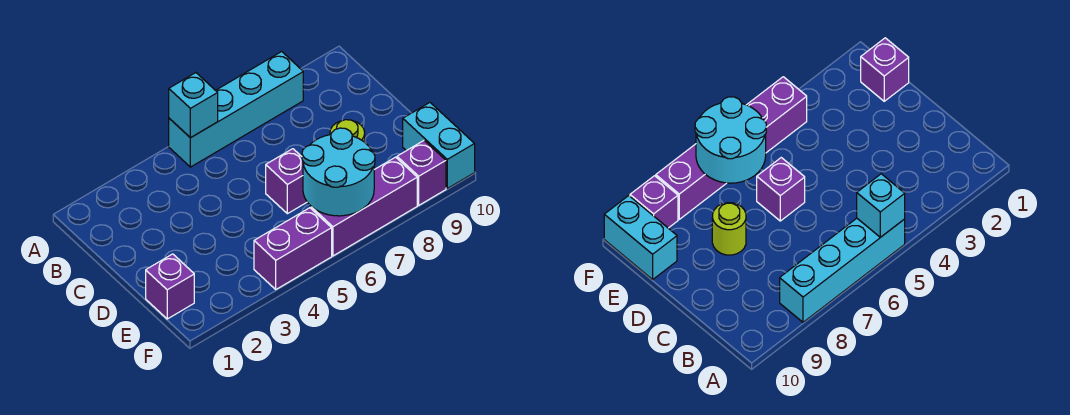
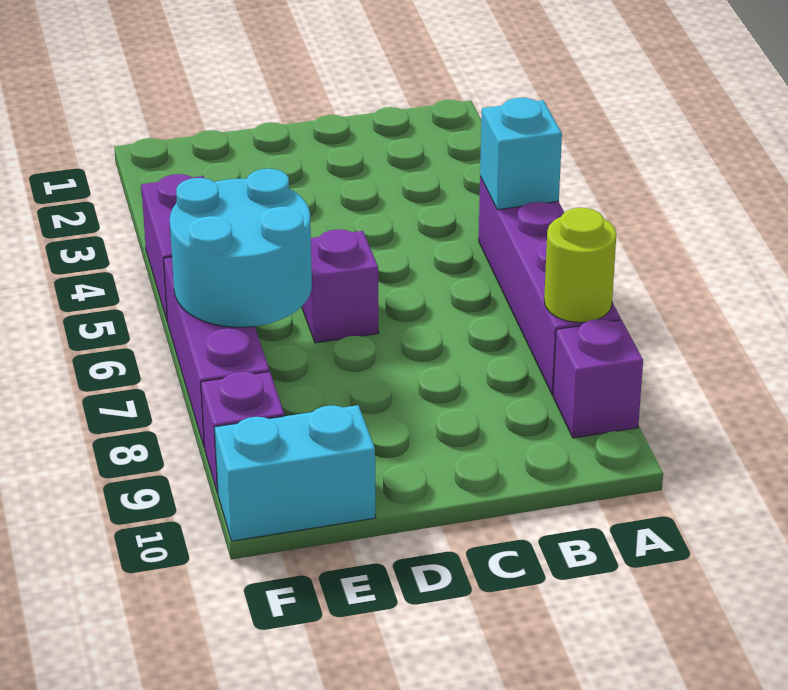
cyan 1x4 brick [169,52,303,167] -> purple 1x4 brick [479,177,621,395]
lime 1x1 round brick [330,120,365,142] -> lime 1x1 round brick moved to [544,208,616,322]
purple 1x1 brick [146,254,194,319] -> purple 1x1 brick moved to [553,319,643,438]

